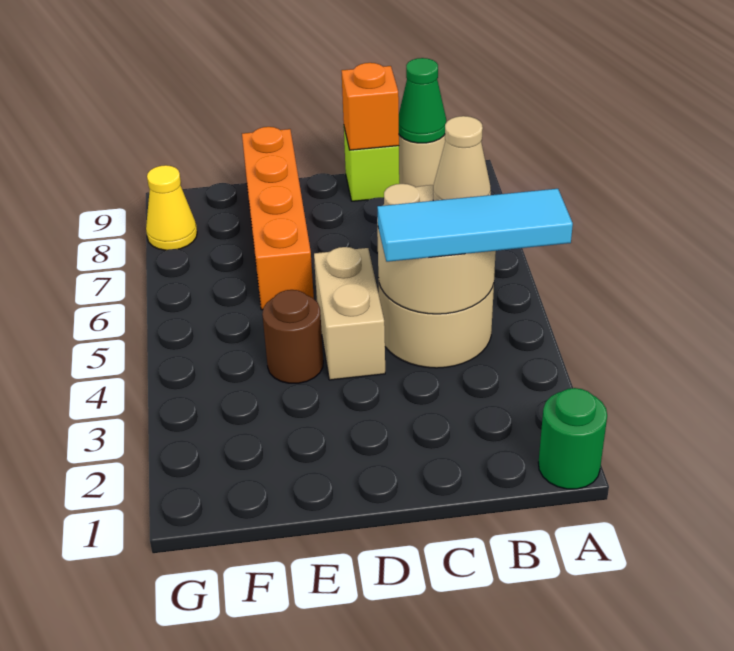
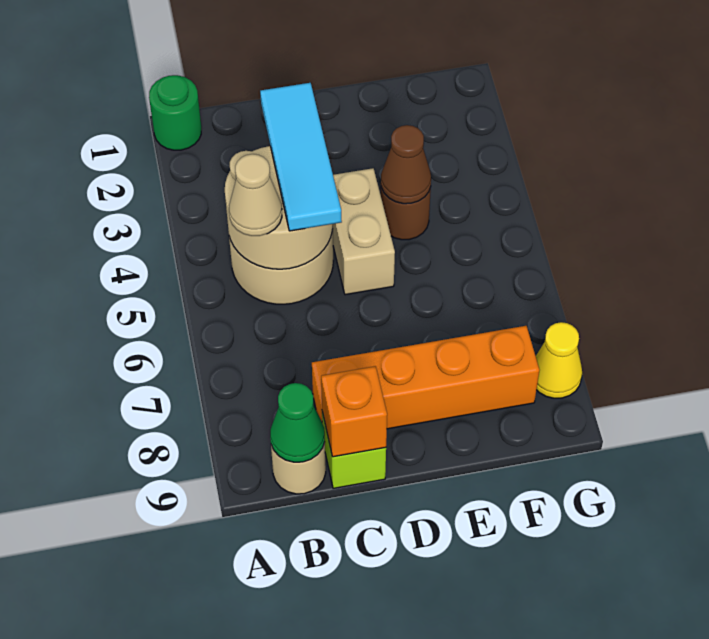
cyan 1x3 tile [377,189,573,262] -> cyan 1x3 tile turned to [260,83,342,231]
none -> brown 1x1 cone [381,125,431,204]
orange 1x4 brick [242,127,314,310] -> orange 1x4 brick turned to [312,326,540,429]

